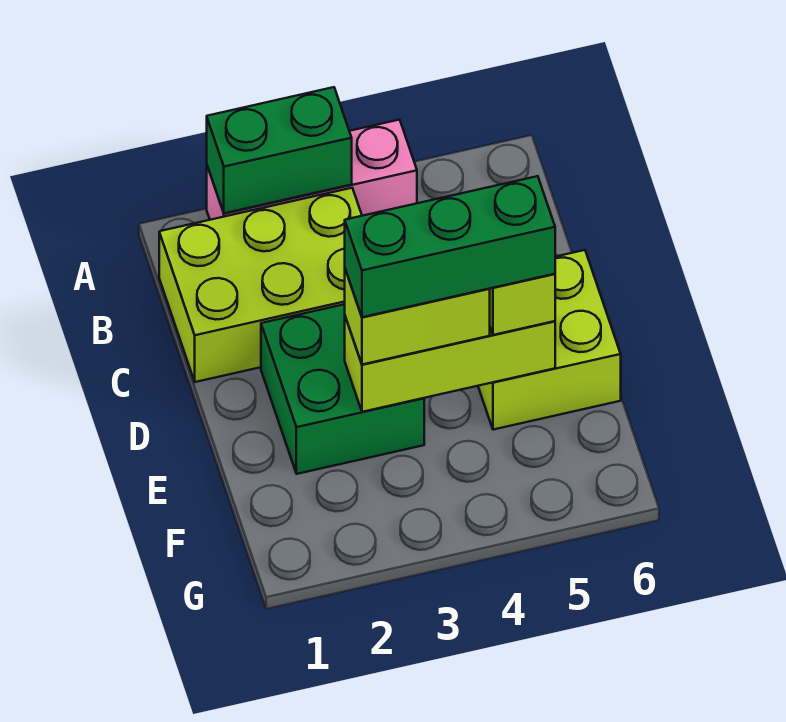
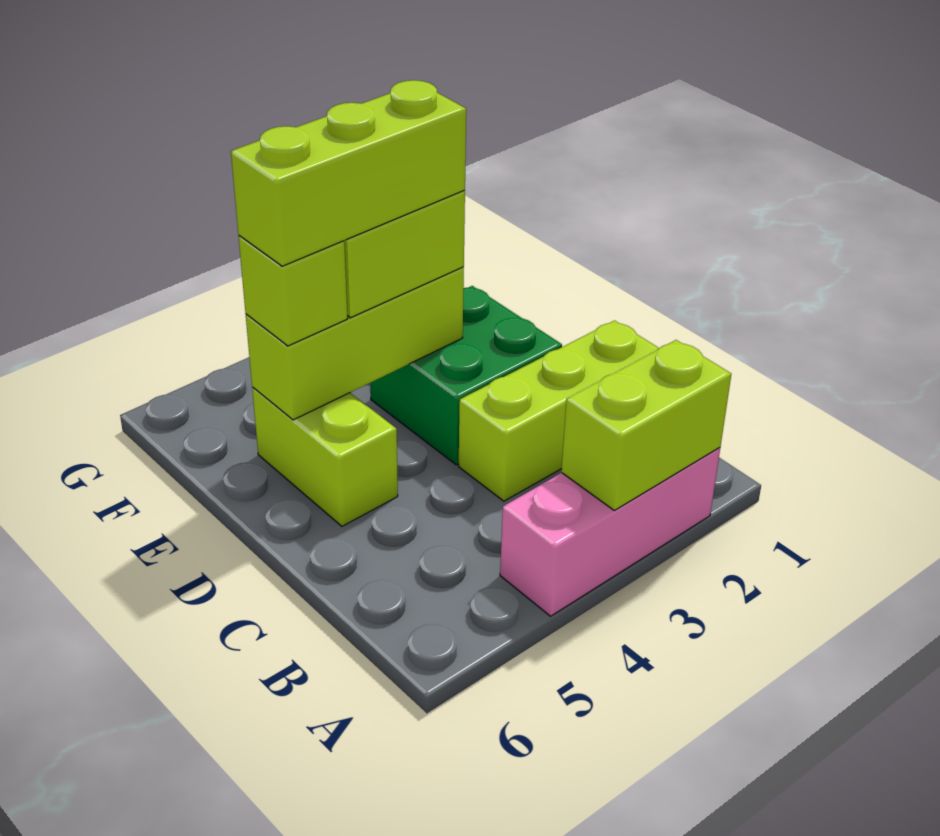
green 1x2 brick [207,87,352,213] -> lime 1x2 brick [561,340,731,510]
lime 2x3 brick [159,188,362,382] -> lime 1x3 brick [459,321,659,501]
lime 2x2 brick [478,250,621,430] -> lime 1x2 brick [252,387,398,526]
green 1x3 brick [345,176,555,317] -> lime 1x3 brick [231,80,466,266]

